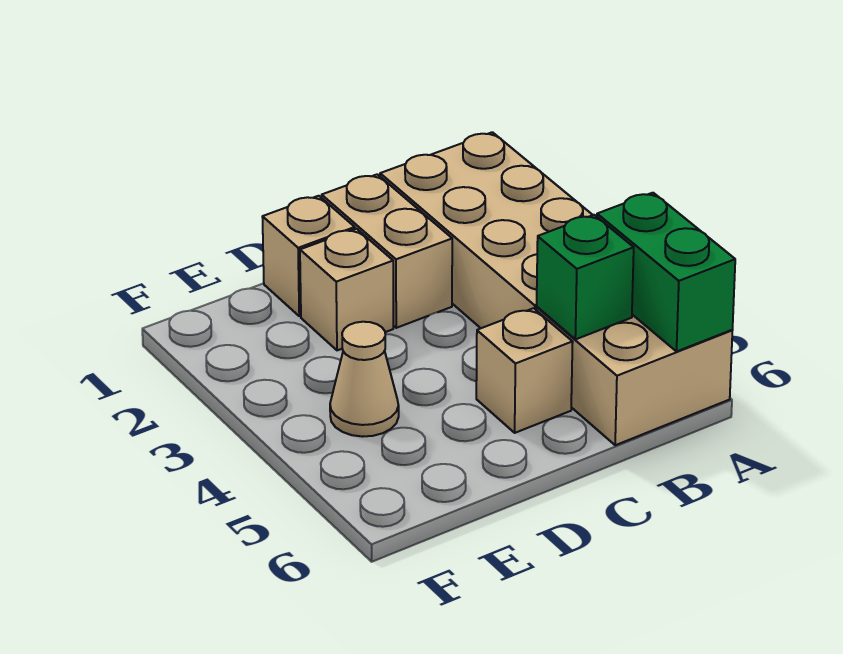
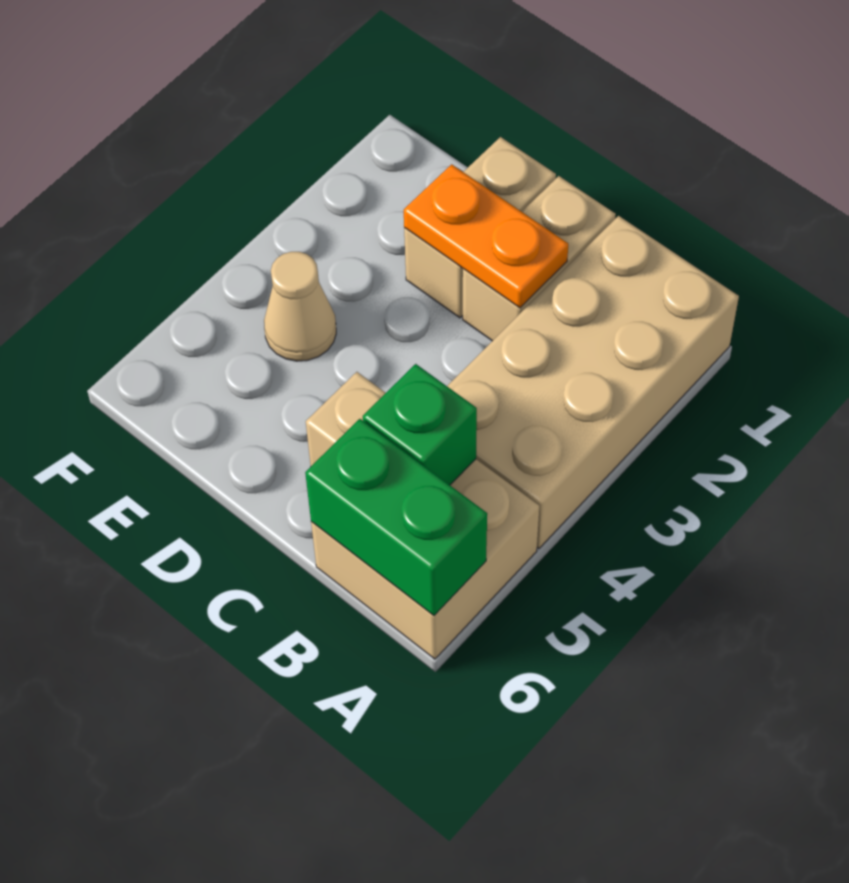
green 1x2 brick [597,193,735,351] -> green 1x2 brick turned to [305,419,487,616]
none -> orange 1x2 plate [404,164,568,308]

